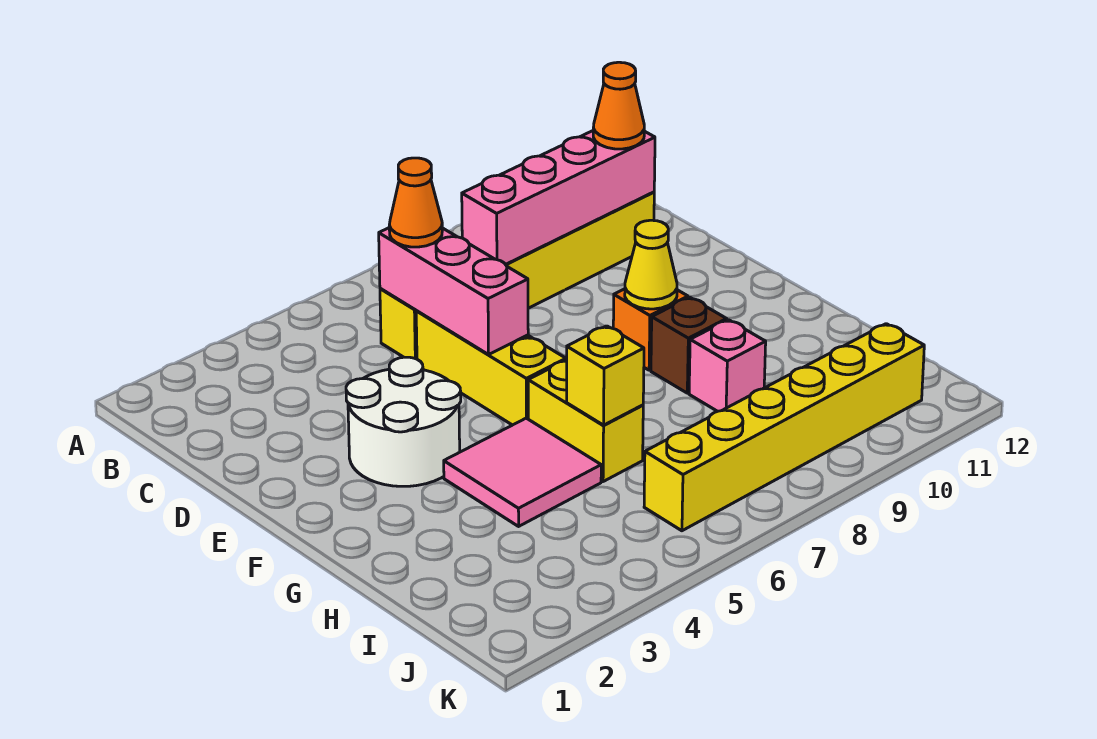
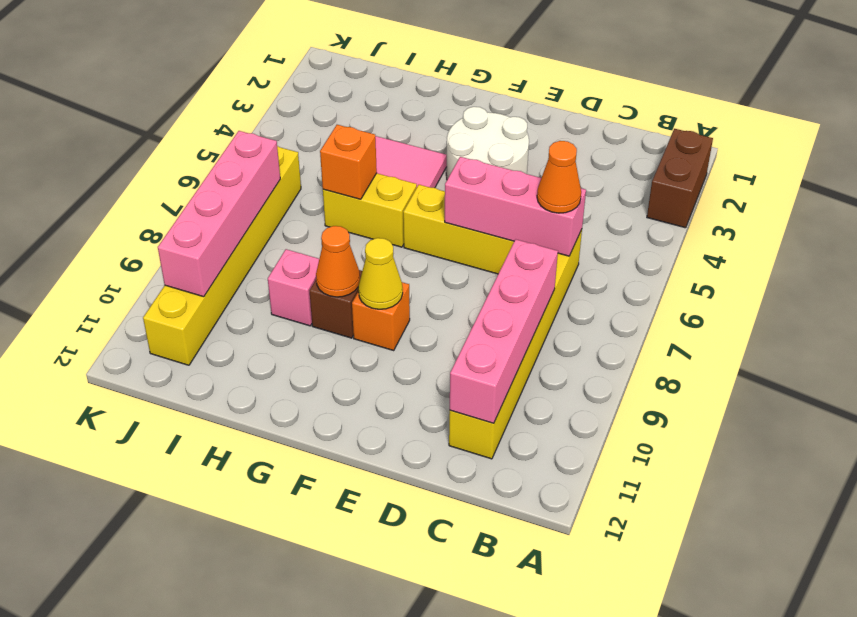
none -> brown 1x2 brick [647,129,713,228]
orange 1x1 cone [593,62,644,149] -> orange 1x1 cone moved to [316,226,360,297]
yellow 1x1 brick [567,326,644,425] -> orange 1x1 brick [320,125,377,199]
none -> pink 1x4 brick [158,131,280,297]

